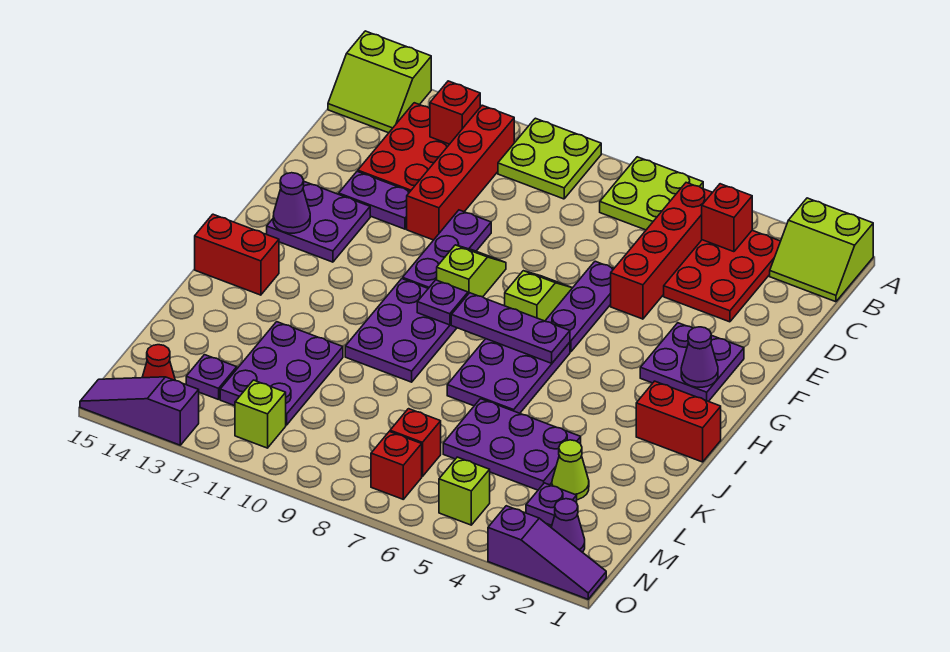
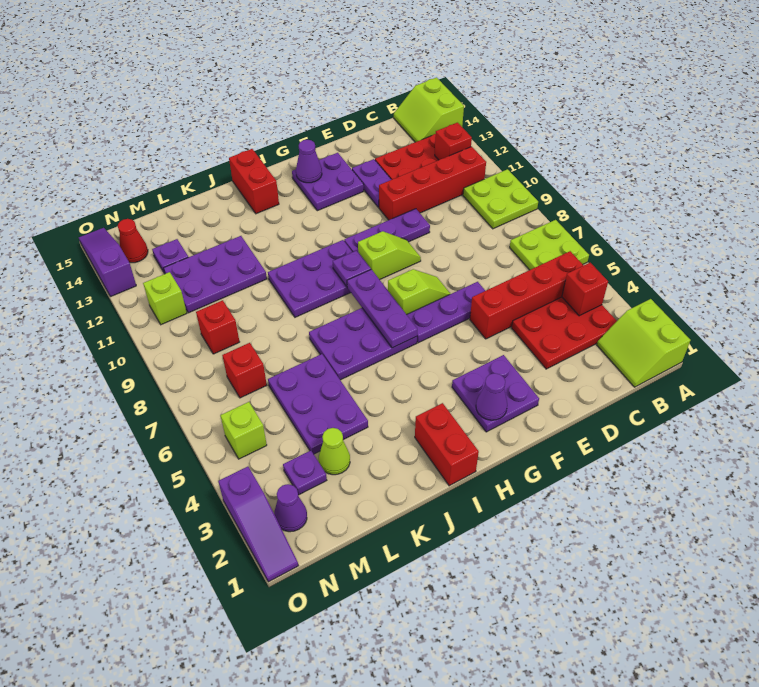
red 1x1 brick [371,431,422,499] -> red 1x1 brick moved to [196,300,239,354]

